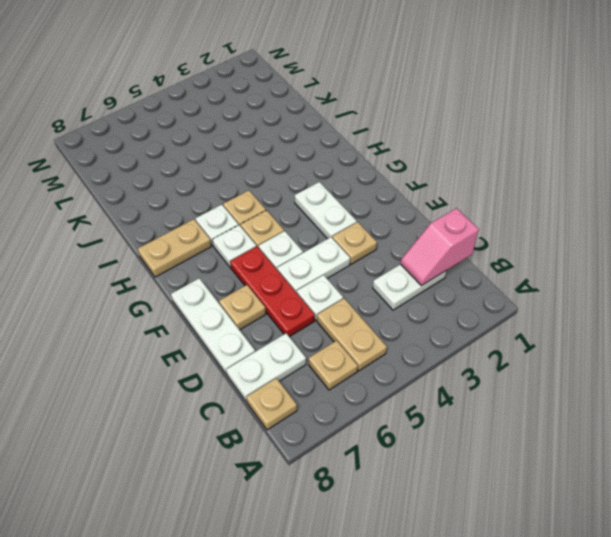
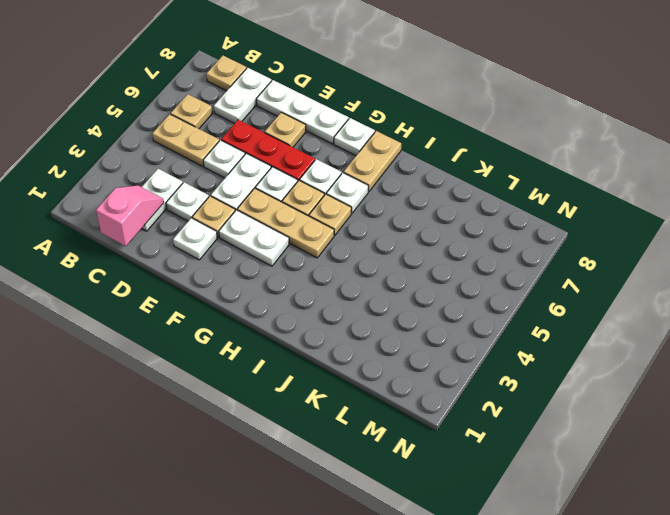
none -> white 1x1 plate [166,182,209,221]
none -> white 1x1 plate [173,218,217,260]
none -> tan 1x3 plate [237,188,334,258]
none -> white 1x1 plate [334,118,375,156]

